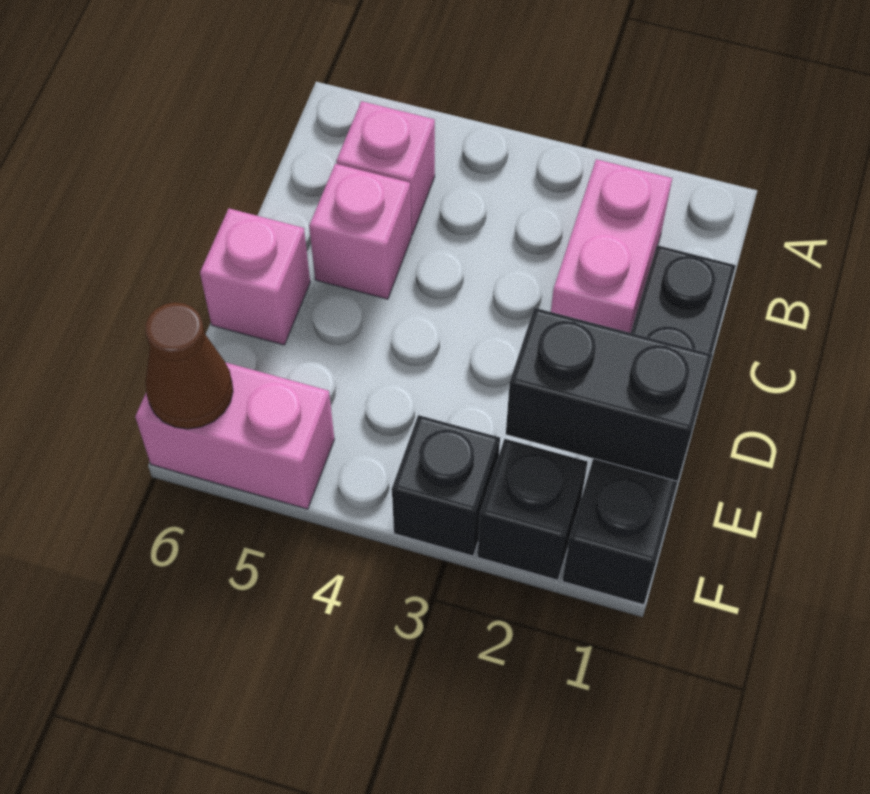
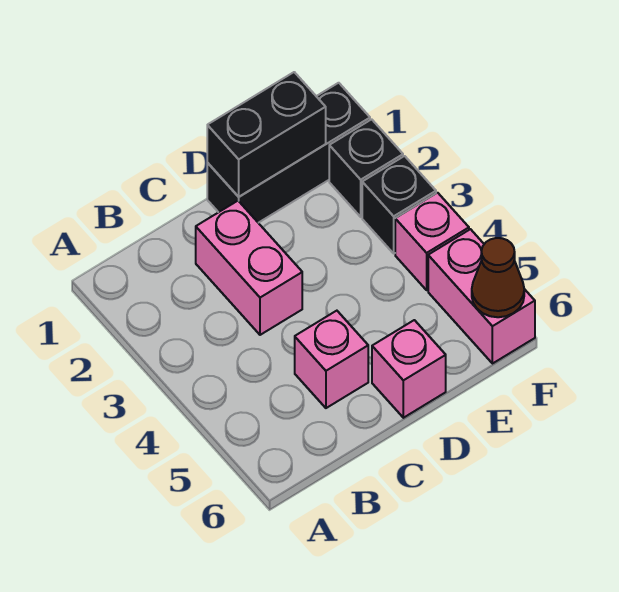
pink 1x2 brick [551,159,672,333] -> pink 1x2 brick turned to [196,201,302,335]
pink 1x1 brick [336,101,435,235] -> pink 1x1 brick moved to [395,193,469,290]
black 1x4 brick [562,245,736,605] -> black 1x3 brick [207,83,370,223]
black 1x2 brick [506,308,713,481] -> black 1x2 brick turned to [207,72,326,197]

